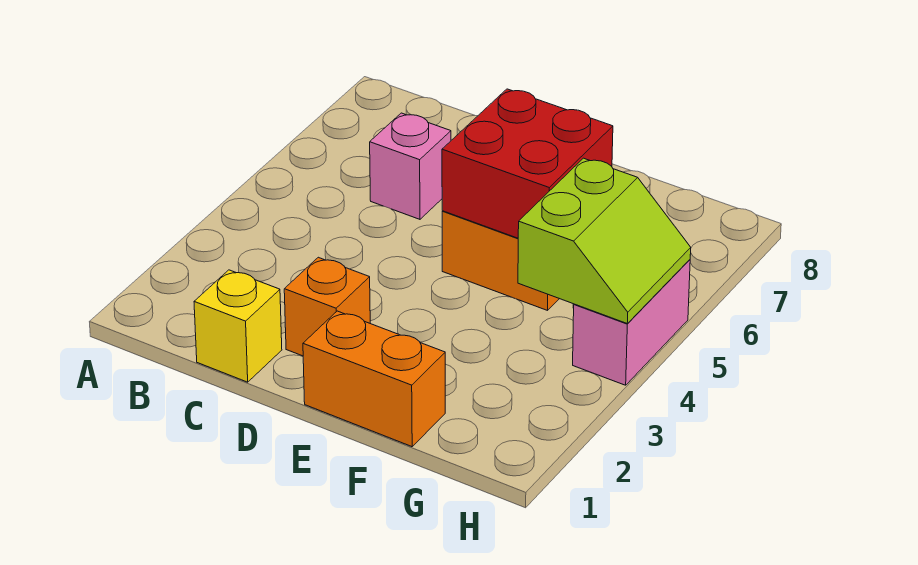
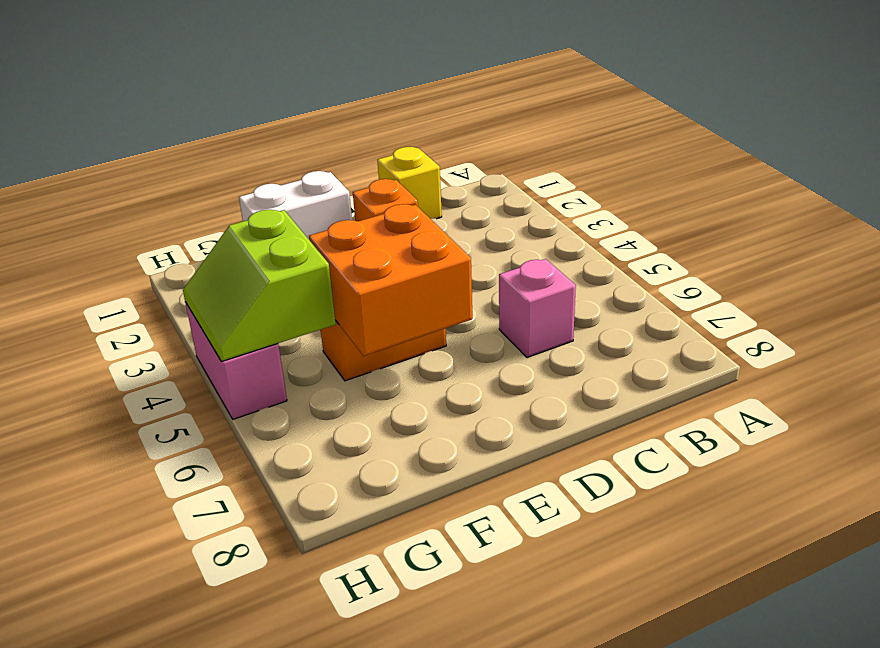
orange 1x2 brick [303,311,445,447] -> white 1x2 brick [239,171,352,239]
red 2x2 brick [442,89,613,238] -> orange 2x2 brick [309,204,472,356]

